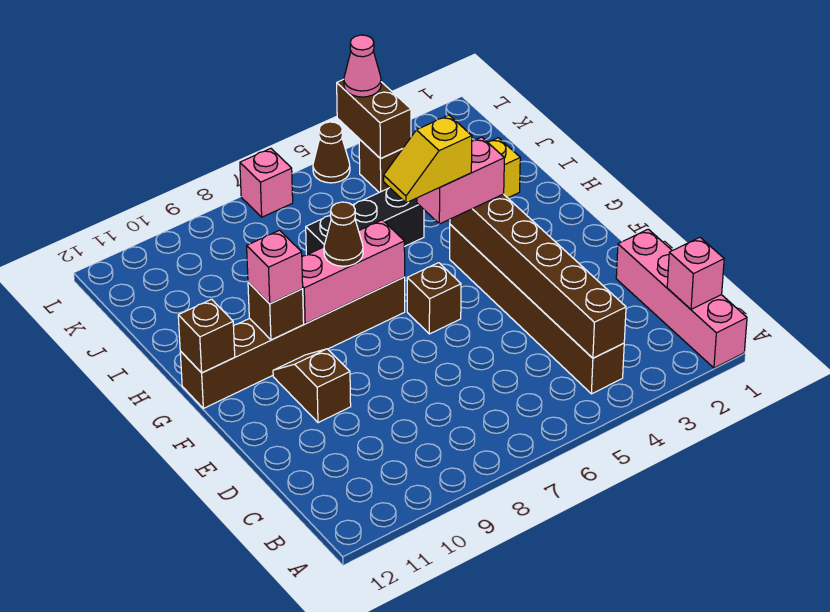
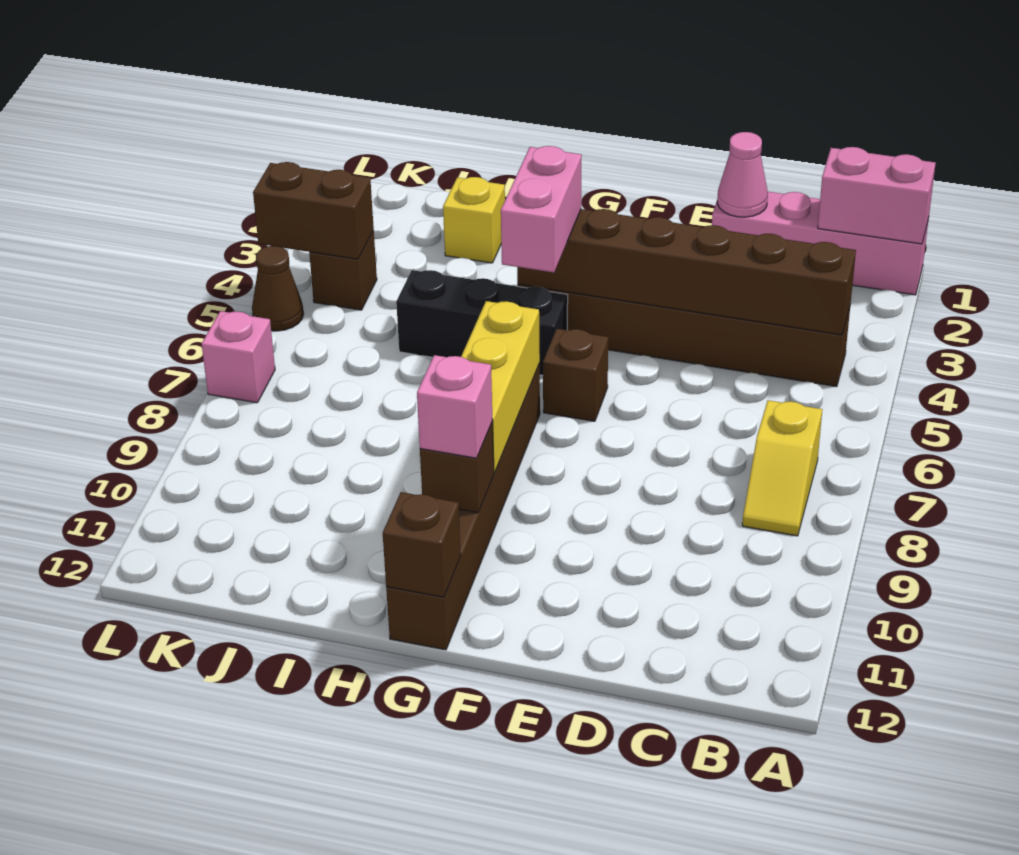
pink 1x1 brick [667,237,724,309] -> pink 1x2 brick [818,147,935,244]
brown 1x2 slope [273,349,351,423] -> none
yellow 1x2 slope [384,115,472,203] -> yellow 1x2 slope moved to [742,400,822,536]
pink 1x3 brick [302,220,405,324] -> yellow 1x3 brick [461,301,540,473]
brown 1x1 cone [324,202,363,266] -> none
black 1x3 brick [306,188,424,255] -> black 1x3 brick turned to [396,270,568,375]
pink 1x1 cone [344,35,381,97] -> pink 1x1 cone moved to [717,132,768,217]

